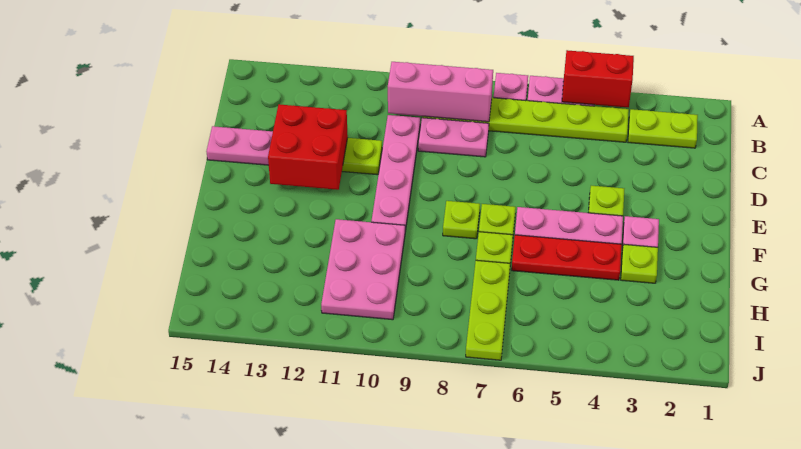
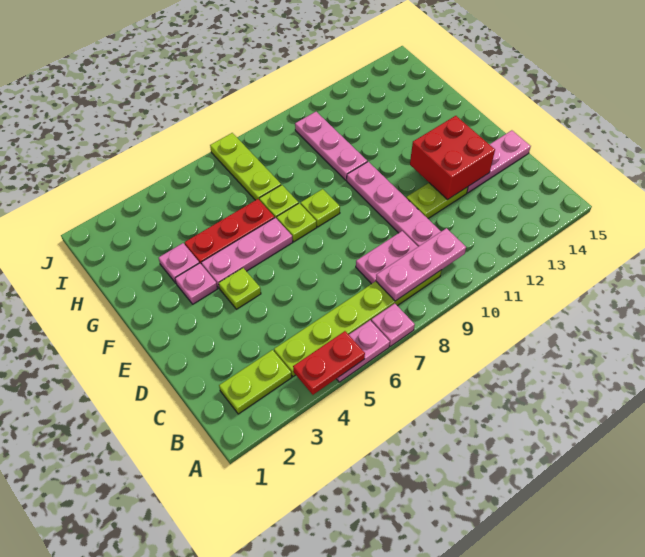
red 1x2 brick [562,50,634,107] -> red 1x2 plate [293,331,365,395]
pink 1x3 brick [388,62,493,122] -> pink 1x3 plate [376,228,466,301]
lime 1x1 plate [621,244,658,283] -> pink 1x1 plate [159,243,199,283]
pink 2x3 plate [321,219,405,320] -> pink 1x3 plate [295,112,367,180]

